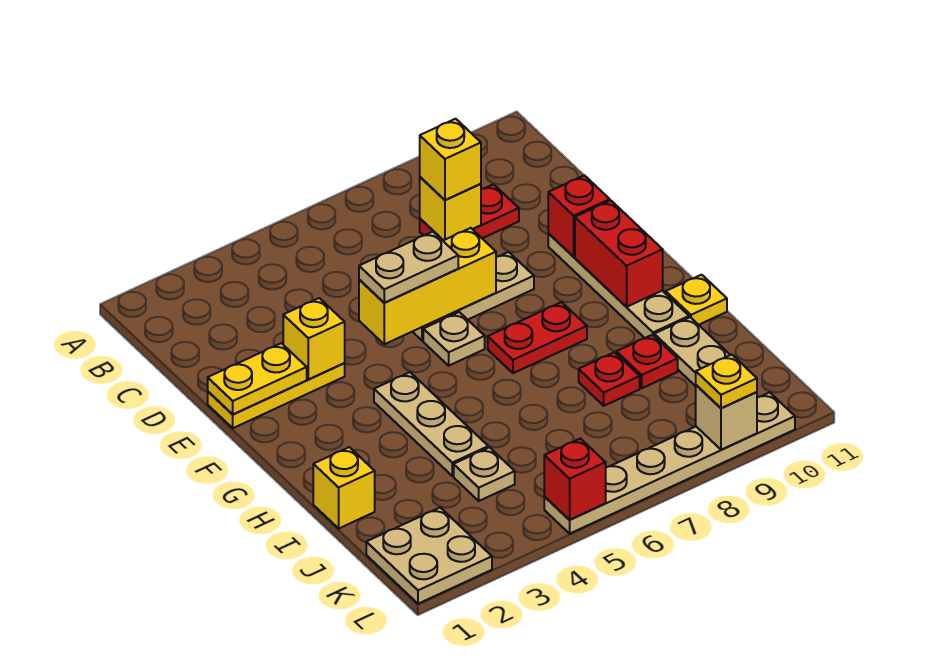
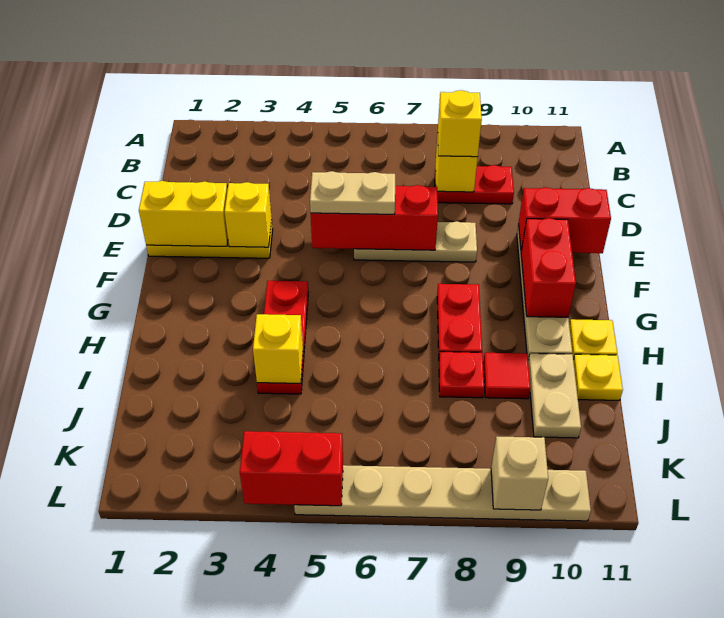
yellow 1x2 plate [208,343,307,414] -> yellow 1x2 brick [139,181,228,246]
yellow 1x3 brick [359,228,496,344] -> red 1x3 brick [311,185,438,250]
red 1x1 brick [548,175,610,257] -> red 1x2 brick [519,187,611,253]
tan 1x1 plate [423,312,485,366] -> none
tan 1x3 plate [374,372,488,476] -> red 1x3 plate [257,281,308,394]
red 1x2 plate [488,302,587,373] -> red 1x2 plate turned to [437,284,482,354]
yellow 1x1 brick [313,447,375,528] -> yellow 1x1 brick moved to [253,314,303,383]
red 1x1 plate [616,335,678,388] -> red 1x1 tile [483,353,530,399]
tan 1x1 plate [454,447,515,501] -> none
tan 2x2 plate [366,508,492,604] -> none
red 1x1 brick [544,438,606,520] -> red 1x2 brick [240,431,343,506]
yellow 1x1 plate [696,355,757,408] -> yellow 1x1 plate moved to [573,354,623,400]

